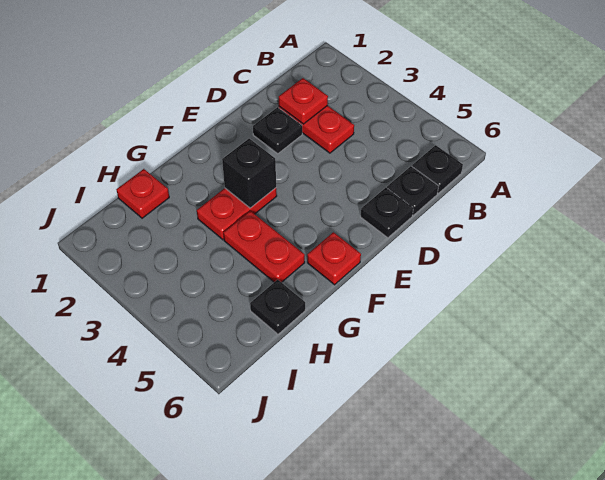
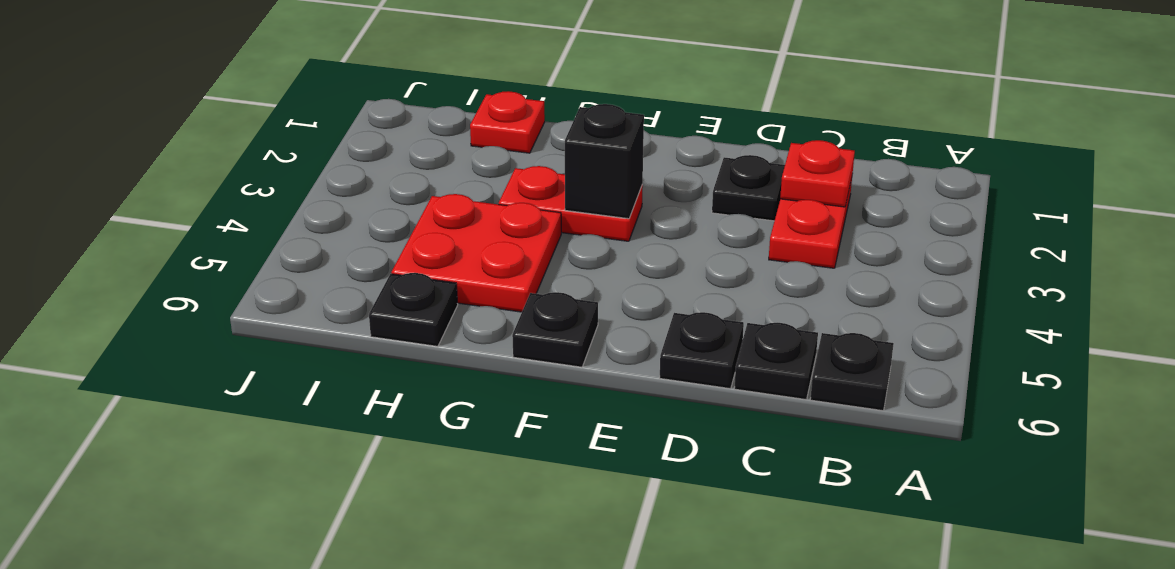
red 1x1 plate [307,232,361,285] -> black 1x1 plate [512,292,598,367]
red 1x2 plate [223,211,305,282] -> red 2x2 plate [391,194,561,312]

